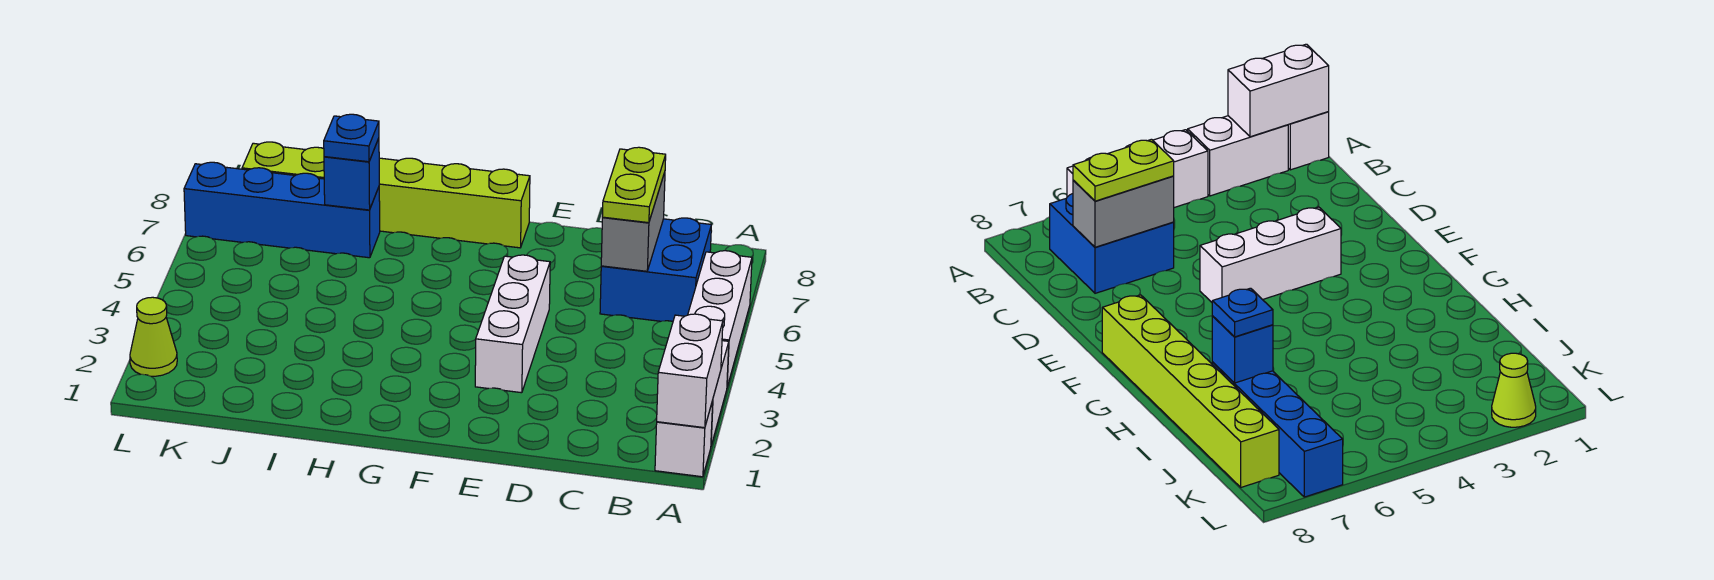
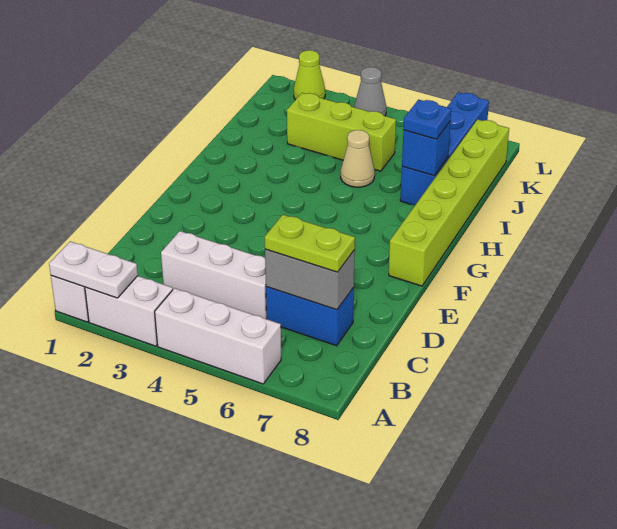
white 1x2 brick [657,314,723,428] -> white 1x2 plate [49,241,138,298]
blue 2x2 brick [600,218,711,321] -> blue 1x2 brick [266,287,354,346]
white 1x3 brick [475,255,550,393] -> white 1x3 brick moved to [161,231,267,319]
none -> tan 1x1 cone [341,130,375,187]
none -> lime 1x3 brick [287,93,396,171]
none -> grey 1x1 cone [354,67,386,116]

